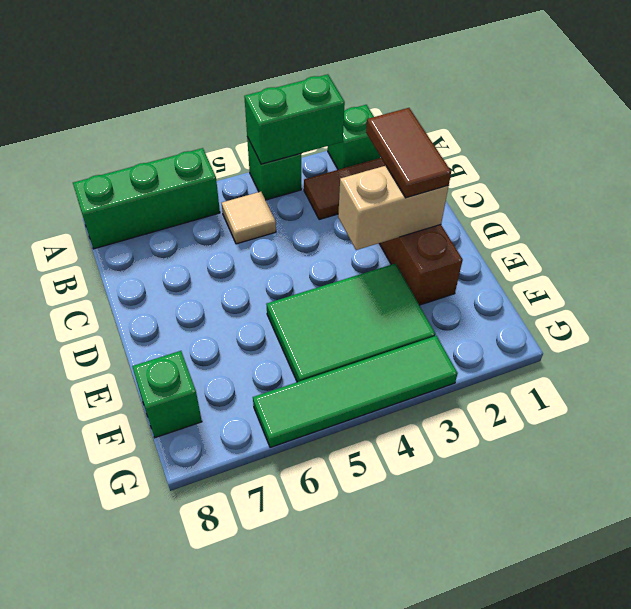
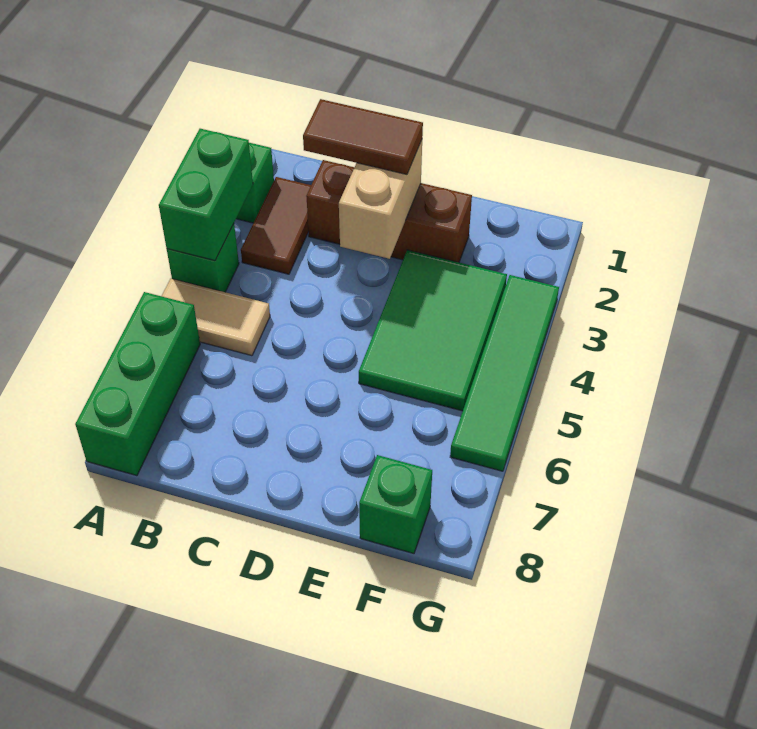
tan 1x1 tile [222,192,276,244] -> tan 1x2 tile [162,279,270,356]

